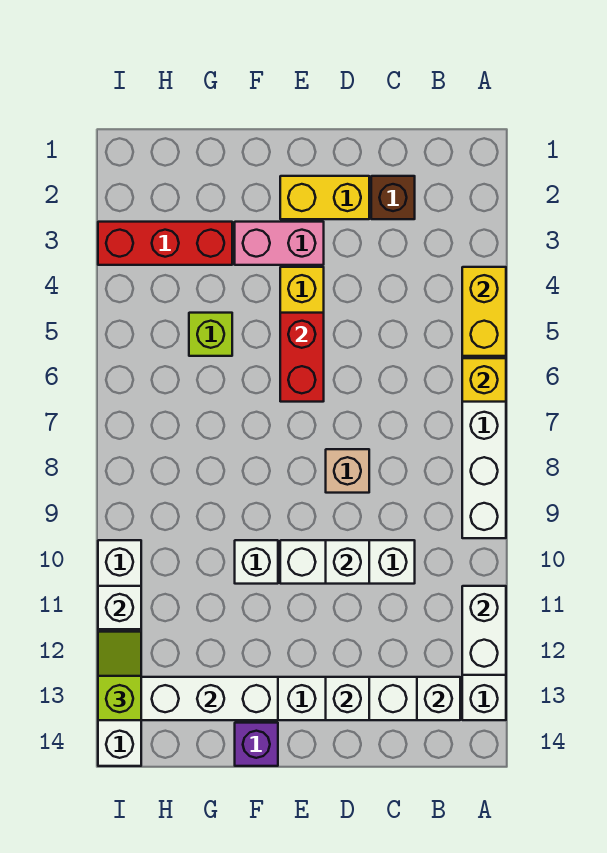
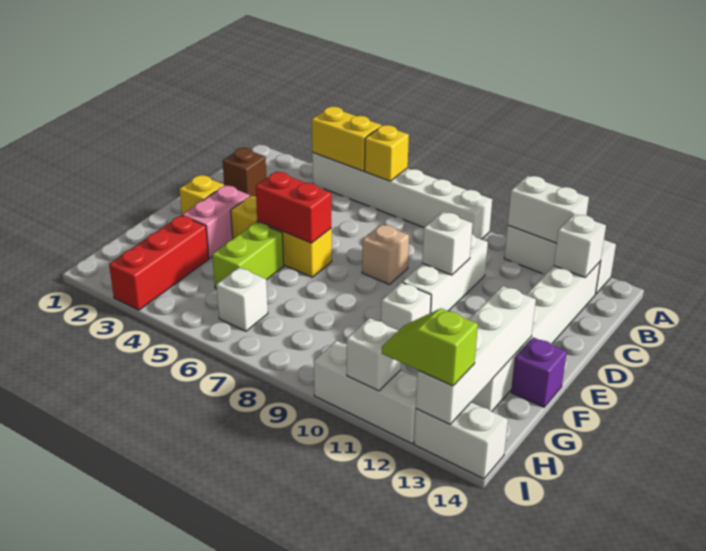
yellow 1x2 brick [280,176,369,219] -> yellow 1x1 brick [179,175,224,214]
white 1x1 brick [326,677,369,720] -> white 1x1 brick moved to [216,267,268,331]
lime 1x1 brick [189,313,232,356] -> lime 1x2 brick [212,222,284,289]

